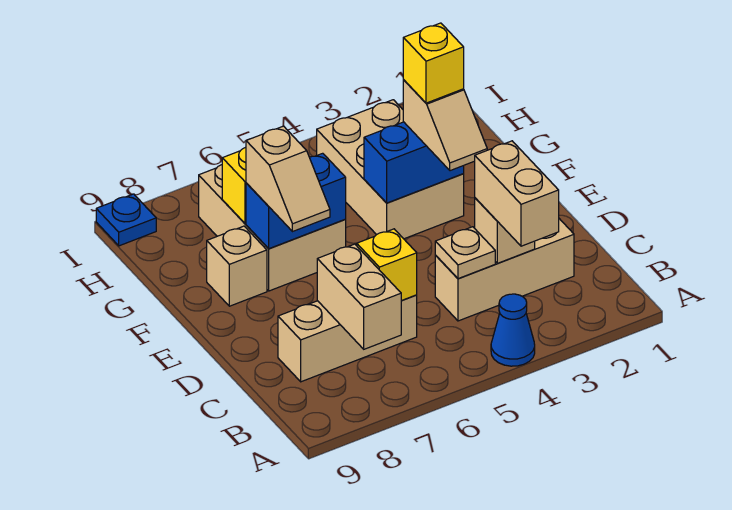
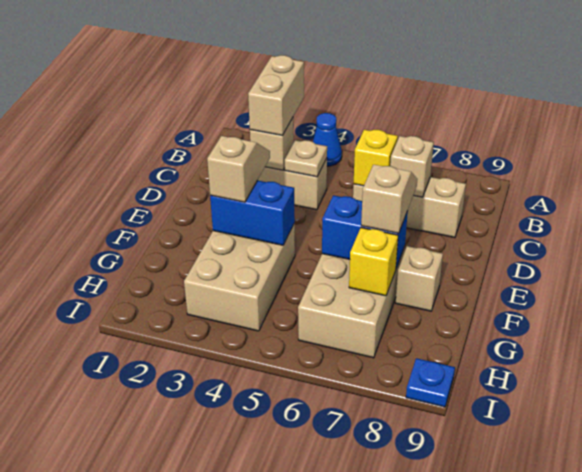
tan 1x2 brick [317,244,401,349] -> tan 1x1 brick [390,136,434,197]
yellow 1x1 brick [403,23,464,103] -> none

